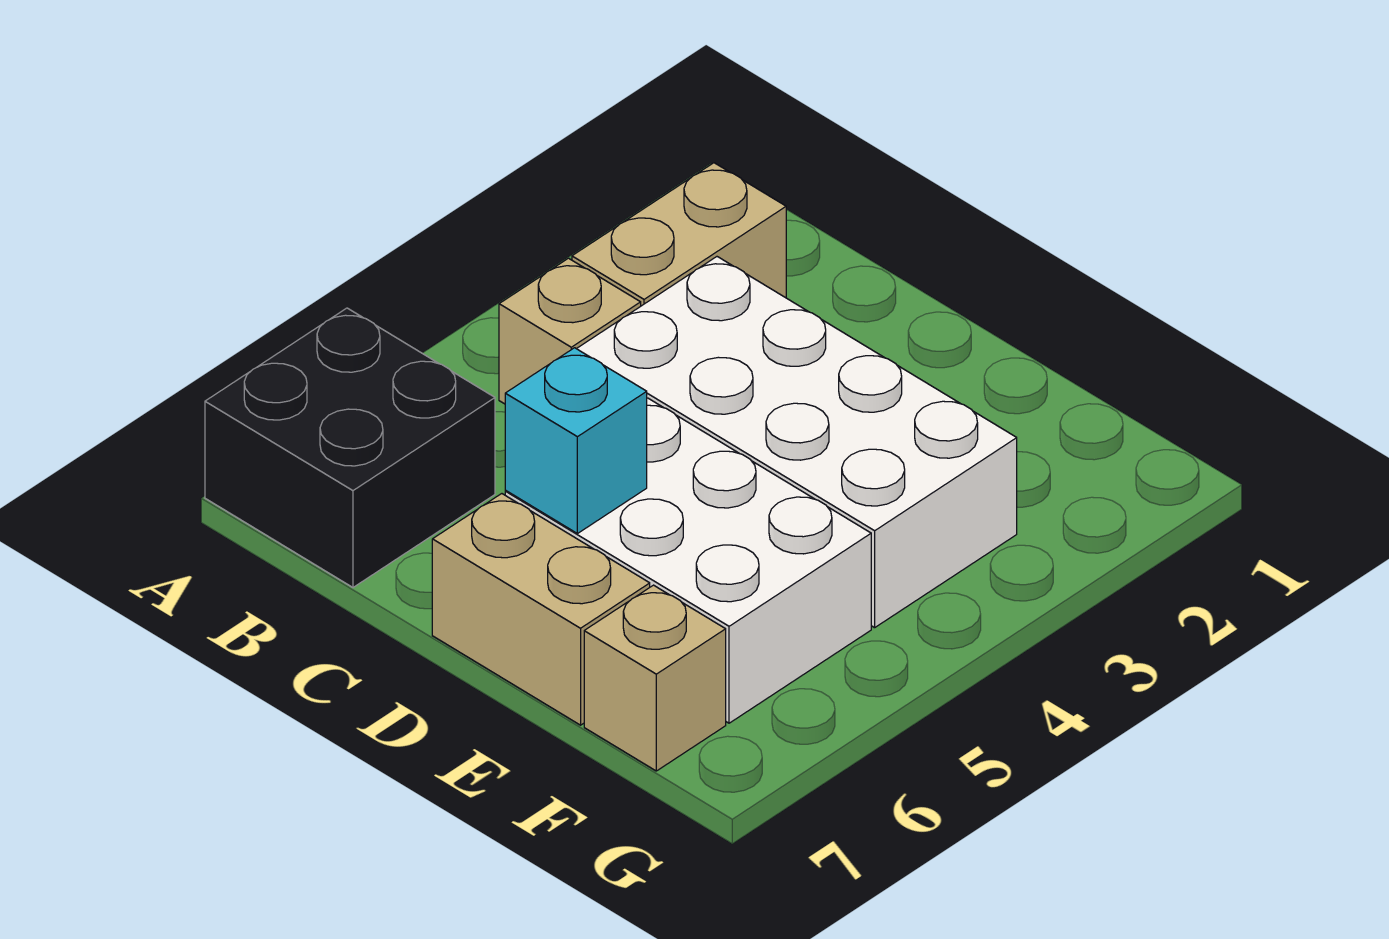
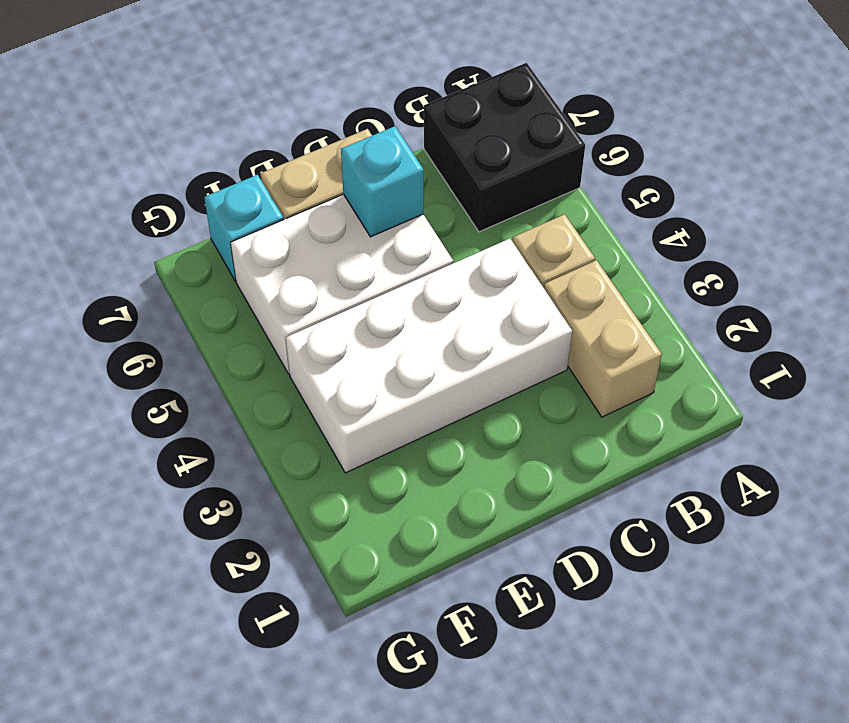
tan 1x1 brick [584,585,726,771] -> cyan 1x1 brick [204,175,284,281]

